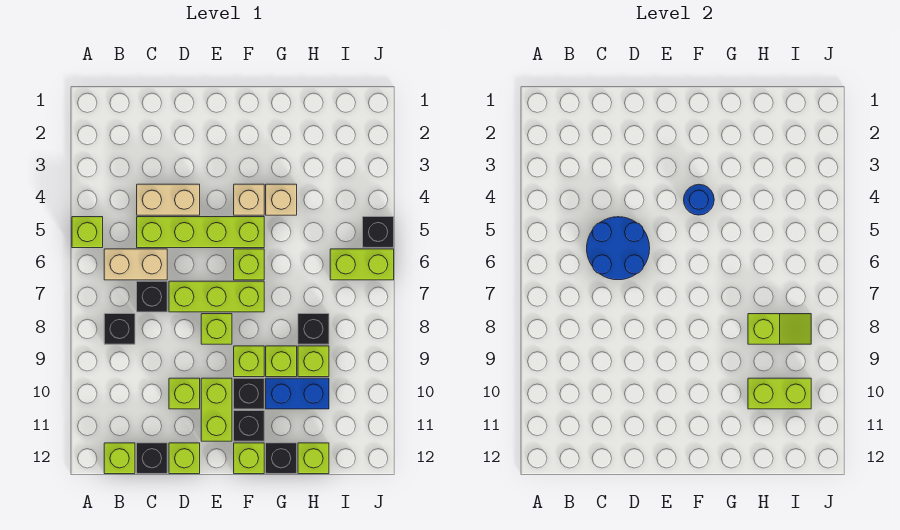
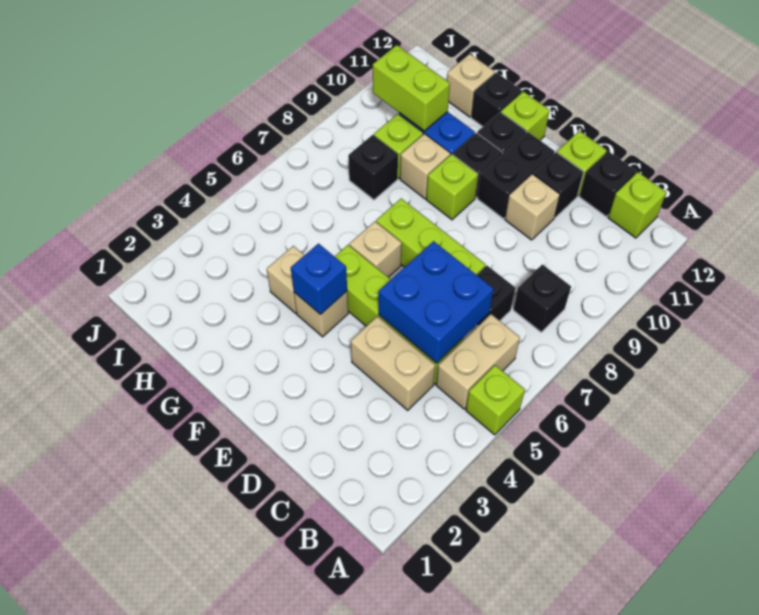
tan 1x2 brick [104,249,167,280] -> tan 1x2 brick turned to [436,314,520,409]
blue 2x2 round brick [587,217,650,280] -> blue 2x2 brick [379,241,494,363]
lime 1x1 brick [169,378,200,409] -> tan 1x1 brick [505,174,560,240]
lime 1x1 brick [201,314,232,344] -> none
lime 1x2 brick [201,378,232,441] -> black 1x2 brick [478,132,555,219]
blue 1x1 round brick [684,184,714,215] -> blue 1x1 brick [291,244,347,314]
lime 1x1 brick [234,249,264,280] -> tan 1x1 brick [350,222,402,277]
lime 1x1 brick [266,346,297,377] -> tan 1x1 brick [400,134,450,199]
lime 1x2 slope [748,314,811,344] -> none
lime 1x1 brick [298,443,329,474] -> tan 1x1 brick [447,54,495,117]
lime 1x2 brick [330,249,394,280] -> none
black 1x1 brick [363,217,394,248] -> black 1x1 brick moved to [533,152,584,218]

